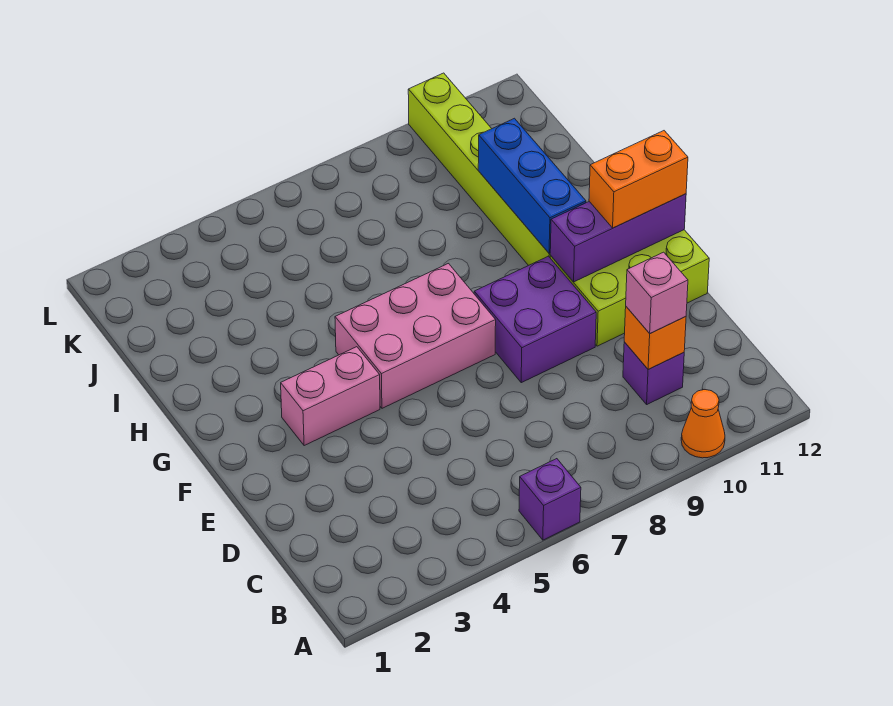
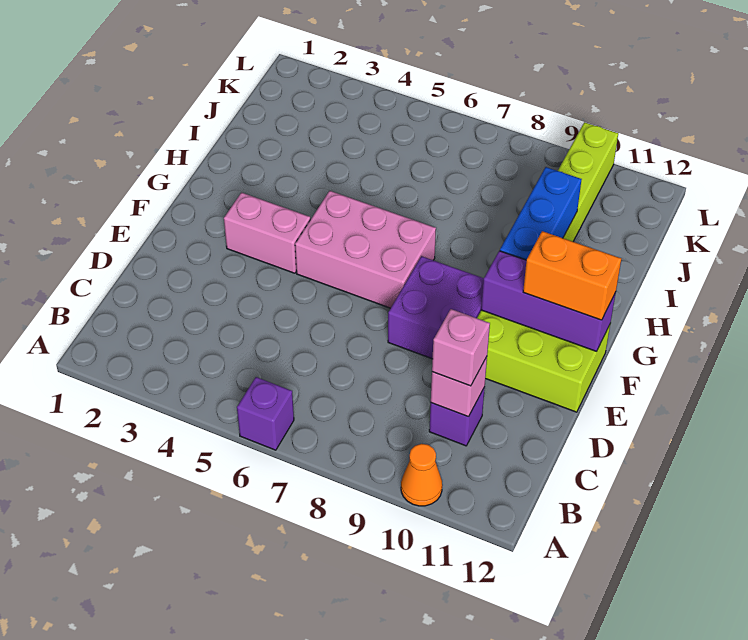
orange 1x1 brick [624,307,686,370] -> pink 1x1 brick [431,357,487,417]

